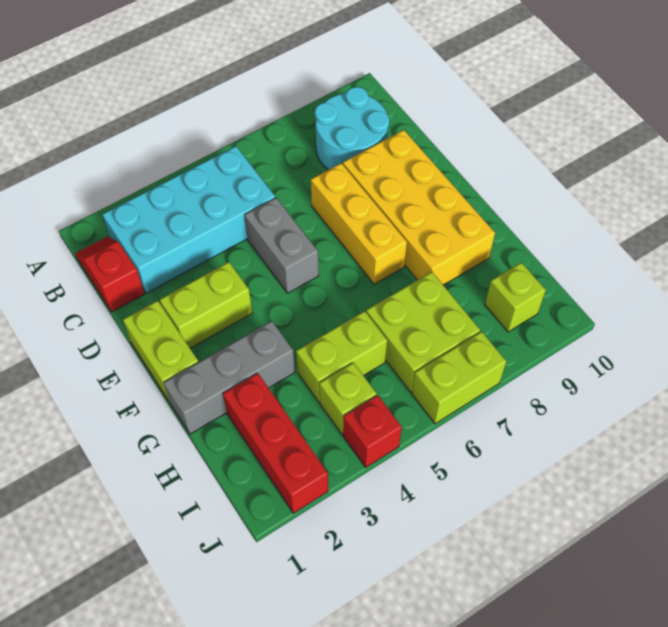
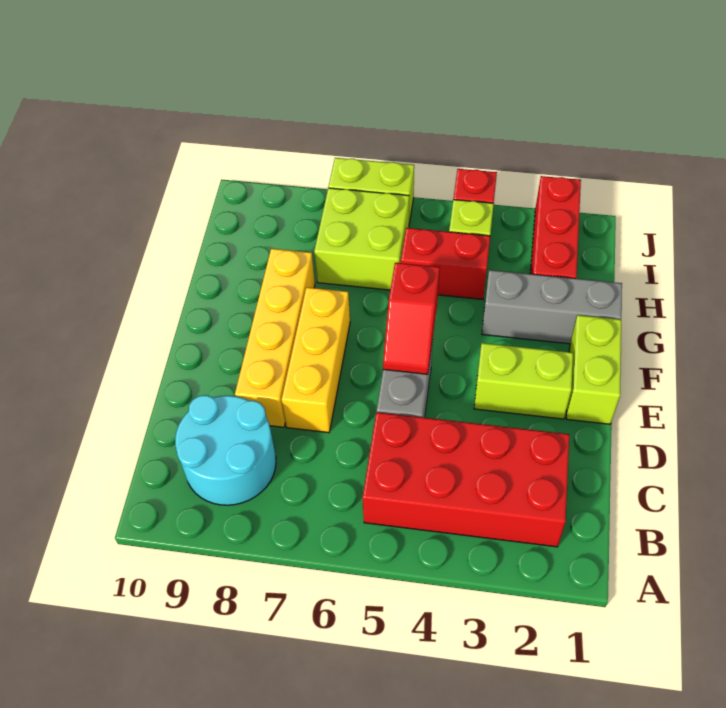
red 1x2 slope [75,236,145,312] -> red 1x2 slope moved to [383,263,440,374]
cyan 2x4 brick [102,146,275,293] -> red 2x4 brick [362,412,569,547]
yellow 2x4 brick [343,130,495,285] -> yellow 1x4 brick [235,249,315,427]
lime 1x2 brick [296,311,387,402] -> red 1x2 brick [401,228,490,299]
lime 1x1 brick [485,262,546,332] -> none

